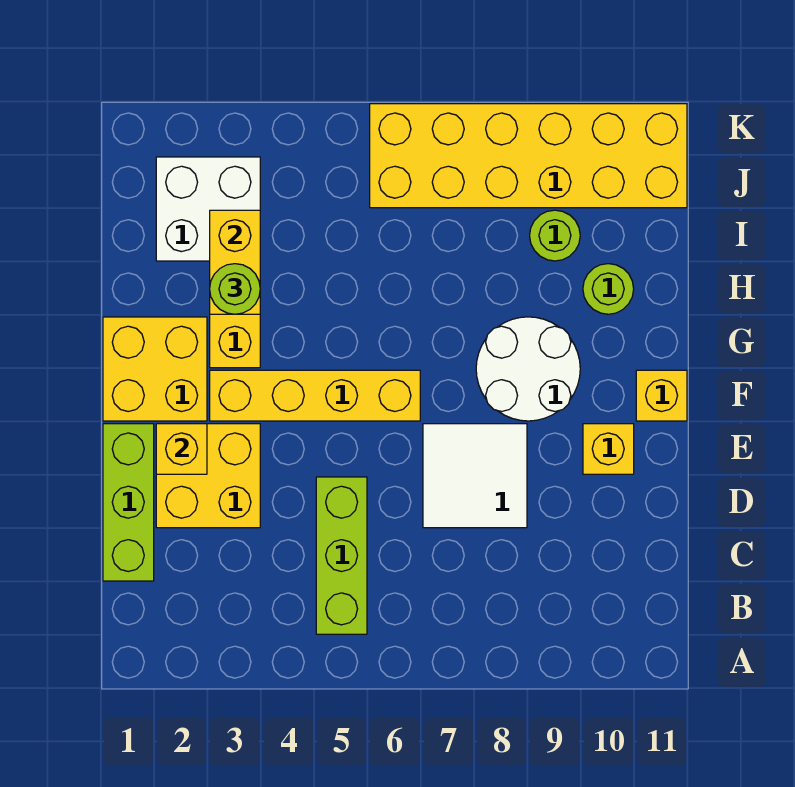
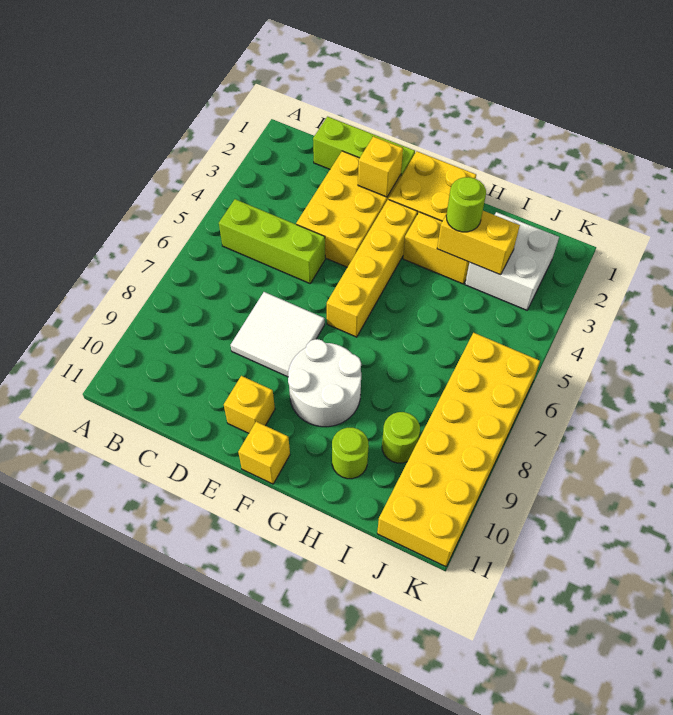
yellow 2x2 brick [156,424,260,528] -> yellow 2x3 brick [296,151,401,267]

